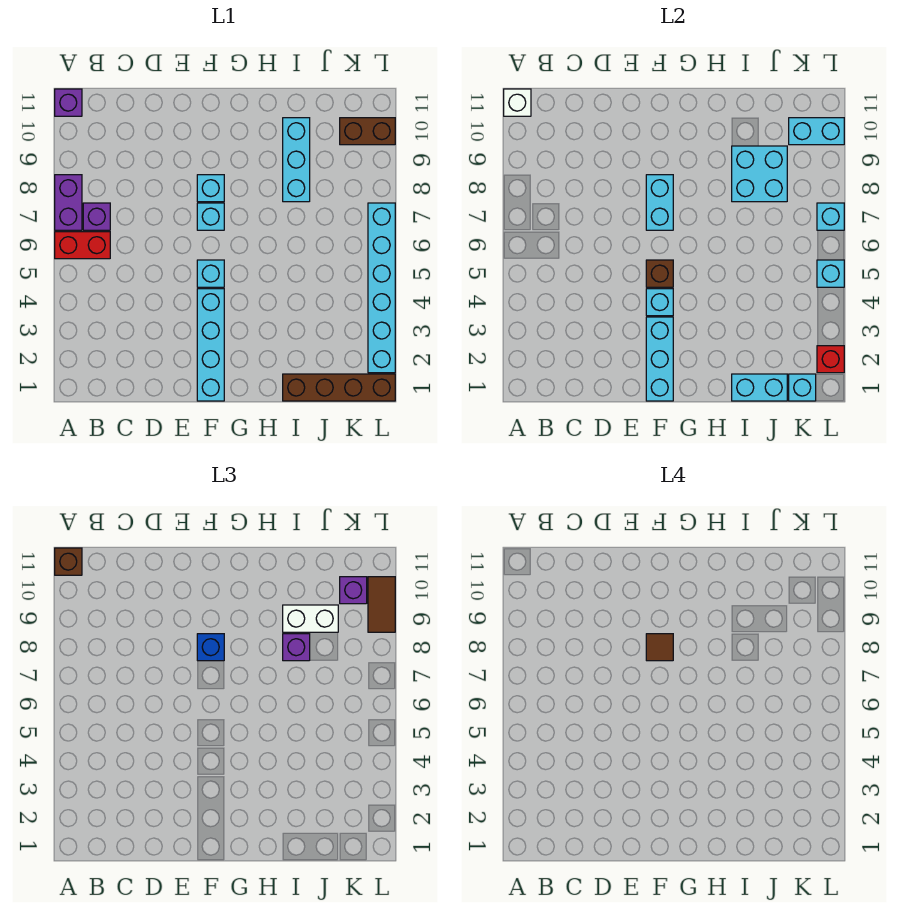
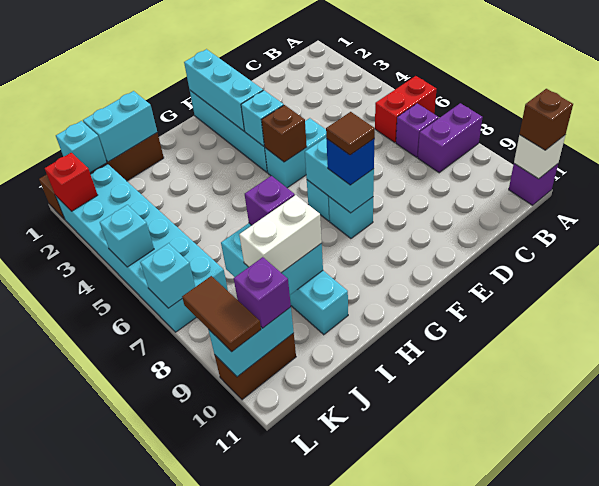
purple 1x2 brick [55,175,82,230] -> purple 1x2 brick turned to [418,103,483,173]
cyan 1x1 brick [197,260,224,287] -> cyan 1x2 brick [265,118,326,188]
cyan 1x6 brick [368,203,395,373] -> cyan 2x6 brick [56,164,228,332]

